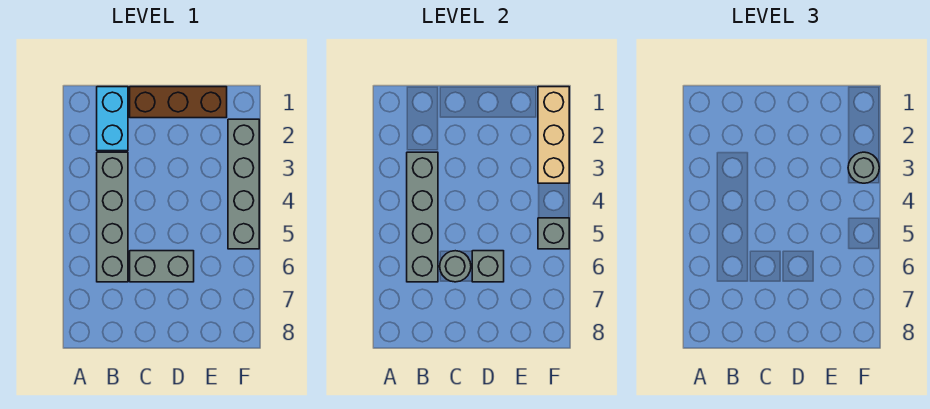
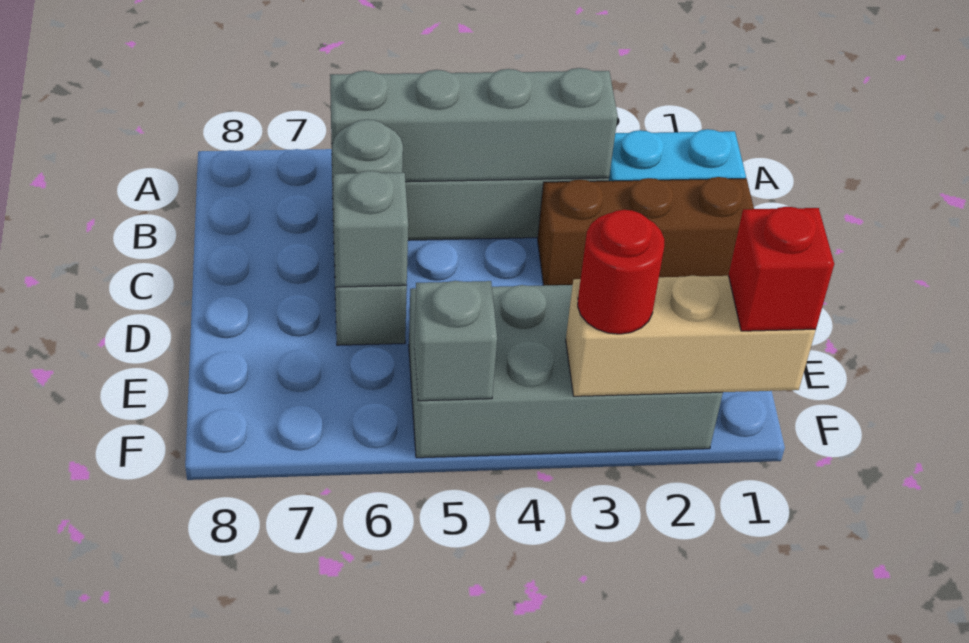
brown 1x3 brick [130,87,227,118] -> brown 1x3 brick turned to [538,177,754,285]
none -> red 1x1 brick [729,207,834,331]
grey 1x4 brick [228,119,259,249] -> grey 2x4 brick [409,285,723,458]
grey 1x1 round brick [848,152,879,183] -> red 1x1 round brick [578,210,664,334]

